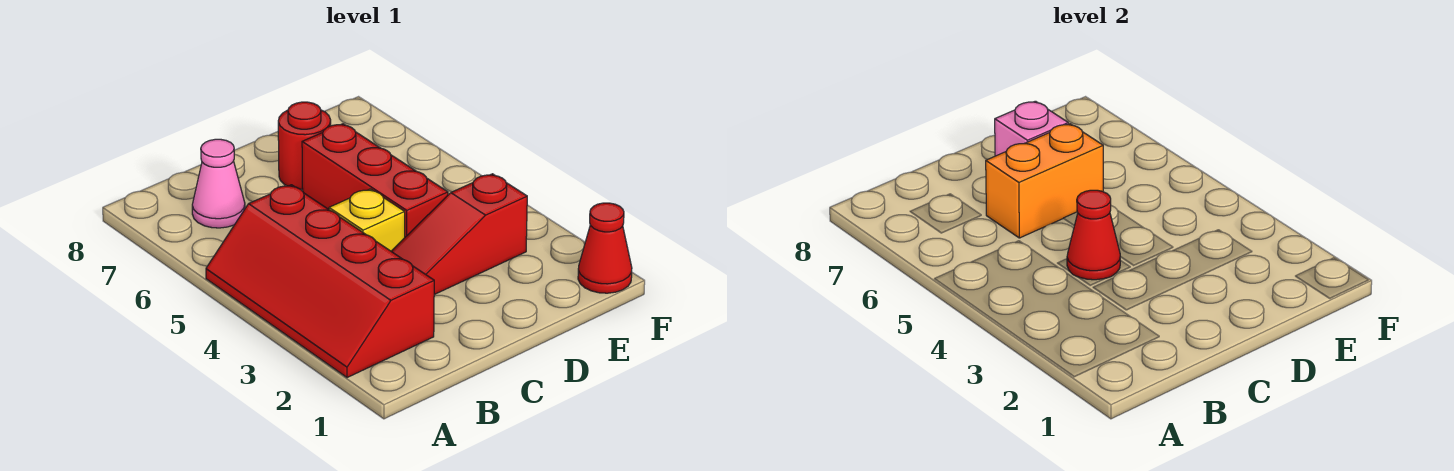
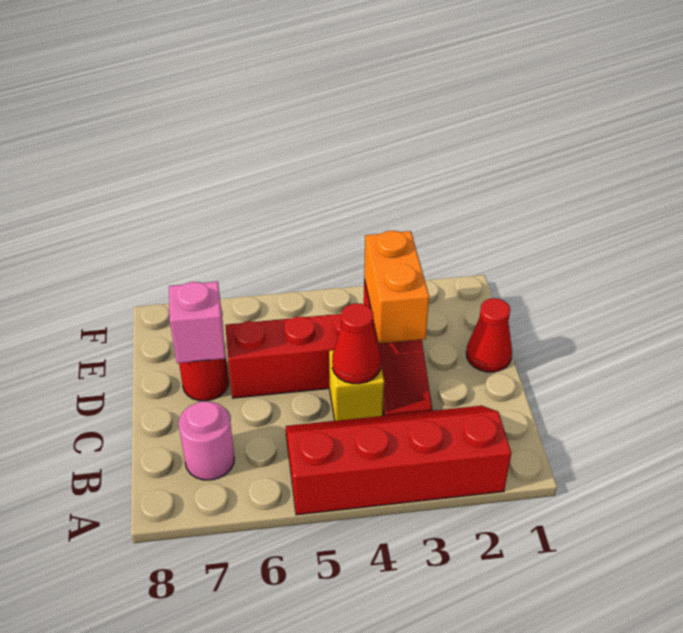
red 2x4 slope [206,185,434,378] -> red 2x4 slope turned to [286,406,511,515]
pink 1x1 cone [192,139,245,228] -> pink 1x1 round brick [179,401,234,480]
orange 1x2 brick [986,124,1103,238] -> orange 1x2 brick moved to [364,231,429,344]
red 1x1 cone [578,203,632,293] -> red 1x1 cone moved to [466,298,512,372]

